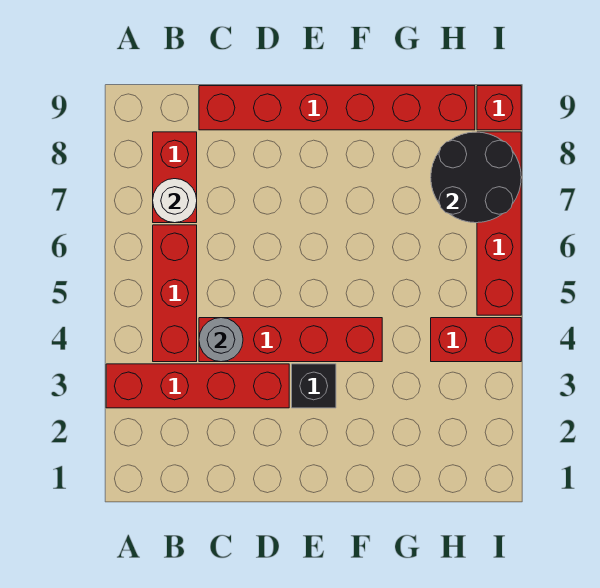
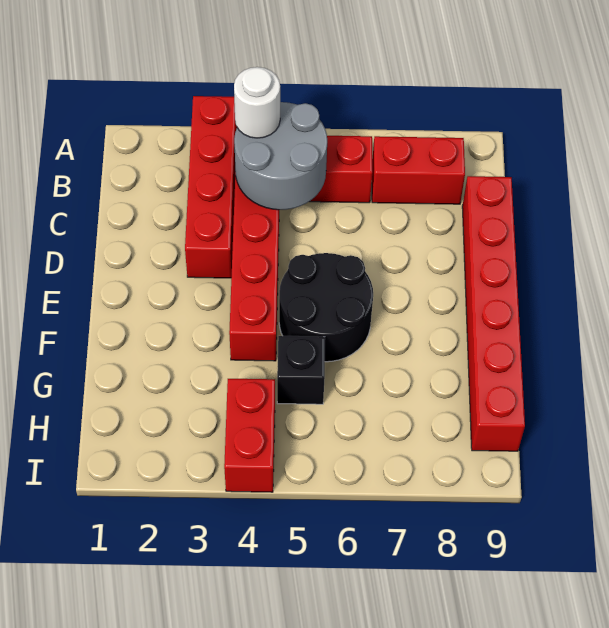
white 1x1 round brick [153,179,197,223] -> white 1x1 round brick moved to [234,67,280,138]
grey 1x1 round brick [199,318,243,362] -> grey 2x2 round brick [234,102,327,210]
black 1x1 brick [292,364,336,408] -> black 1x1 brick moved to [277,336,325,404]
black 2x2 round brick [431,132,521,223] -> black 2x2 round brick moved to [279,253,373,362]
red 1x4 brick [477,132,521,315] -> none
red 1x1 brick [477,86,521,130] -> none

